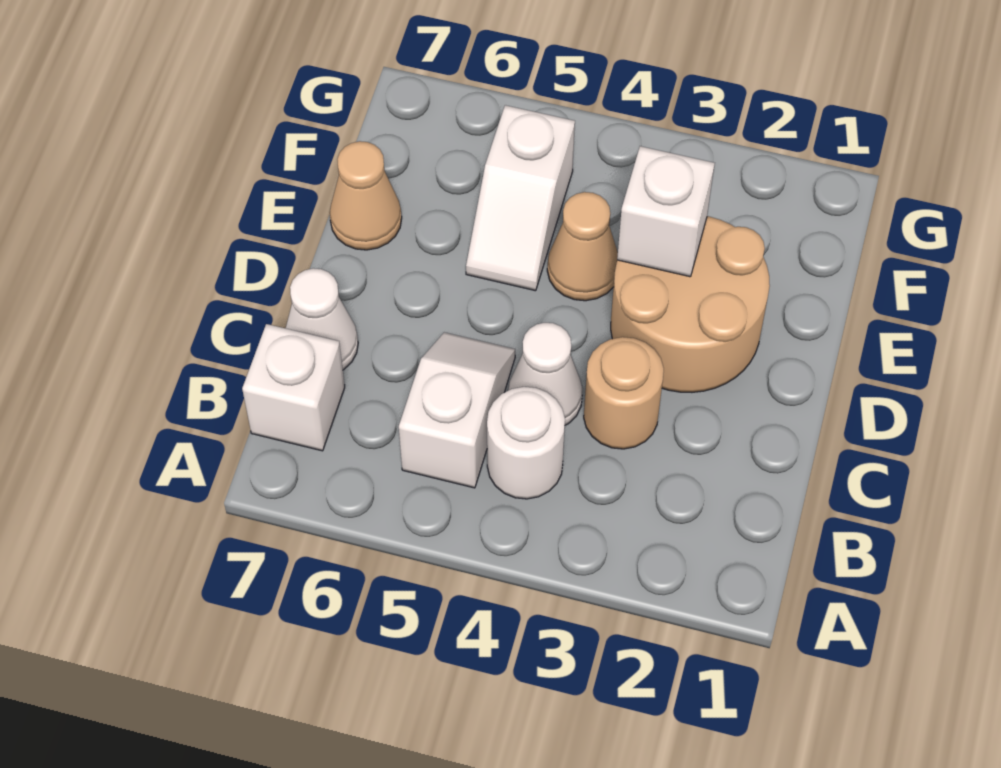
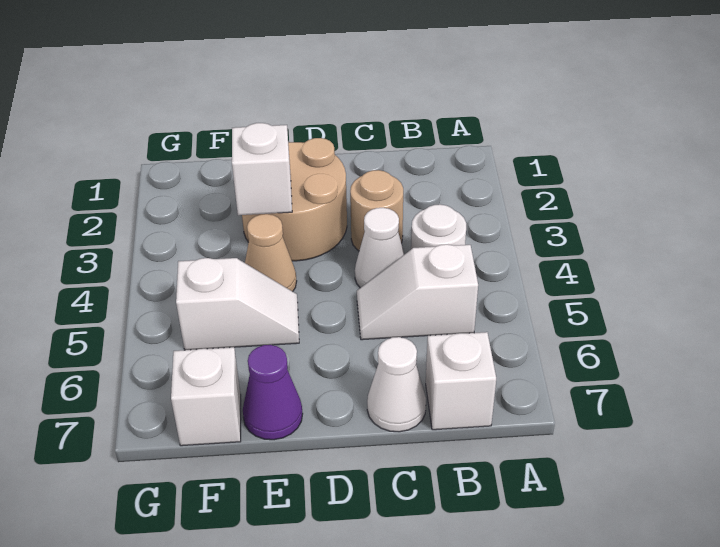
tan 1x1 cone [330,141,402,250] -> purple 1x1 cone [243,345,303,440]
none -> white 1x1 brick [171,347,241,446]

